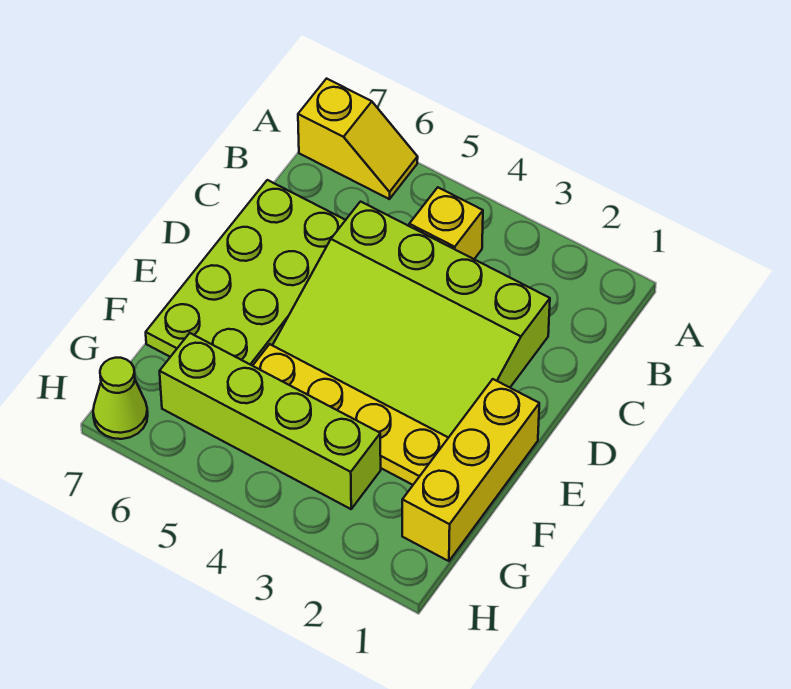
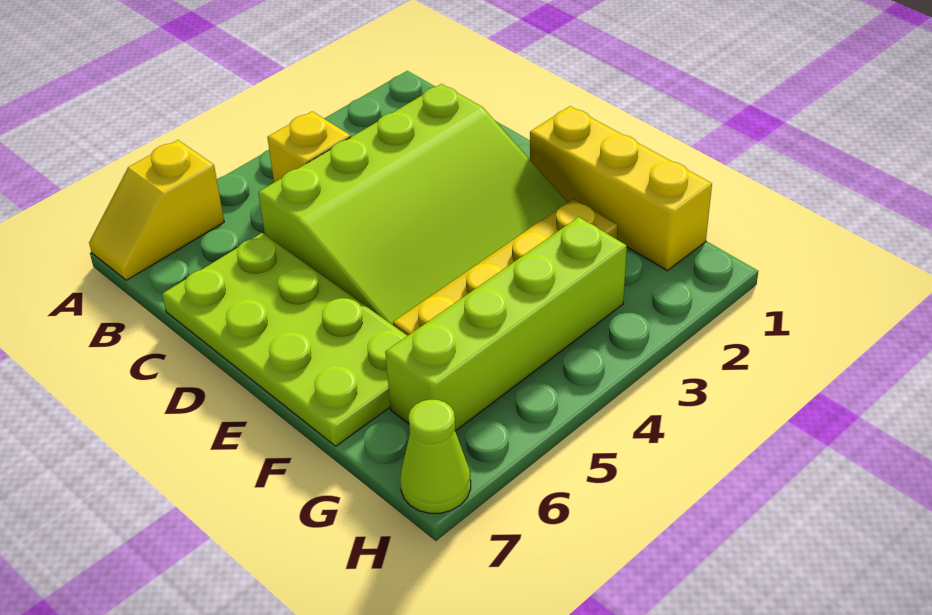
yellow 1x2 slope [298,79,418,199] -> yellow 1x2 slope turned to [89,140,224,280]

